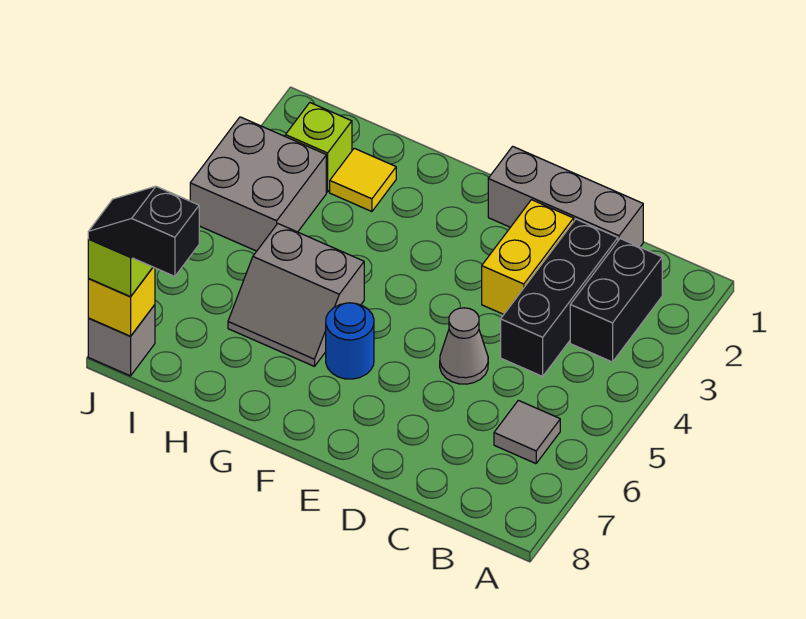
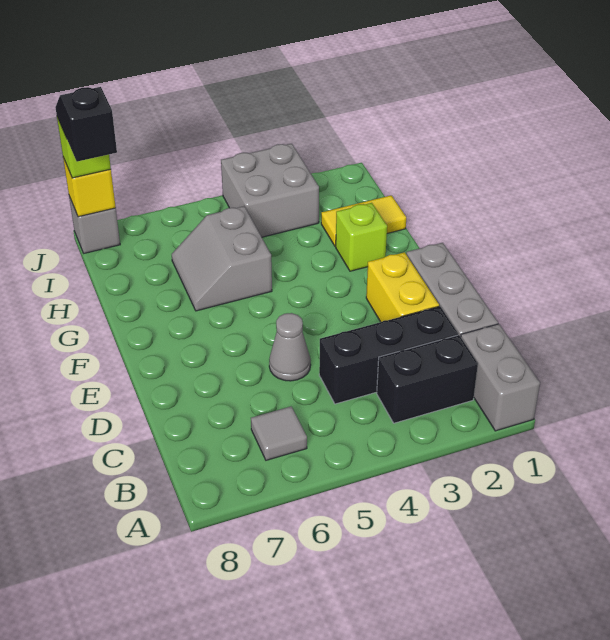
none -> grey 1x2 brick [461,324,540,431]
yellow 1x2 brick [482,200,574,314] -> yellow 1x2 brick turned to [366,252,439,322]
blue 1x1 round brick [326,303,374,379] -> none
yellow 1x1 tile [330,148,396,212] -> yellow 1x2 tile [321,195,406,247]
lime 1x1 brick [285,103,352,192] -> lime 1x1 brick moved to [336,203,387,271]

